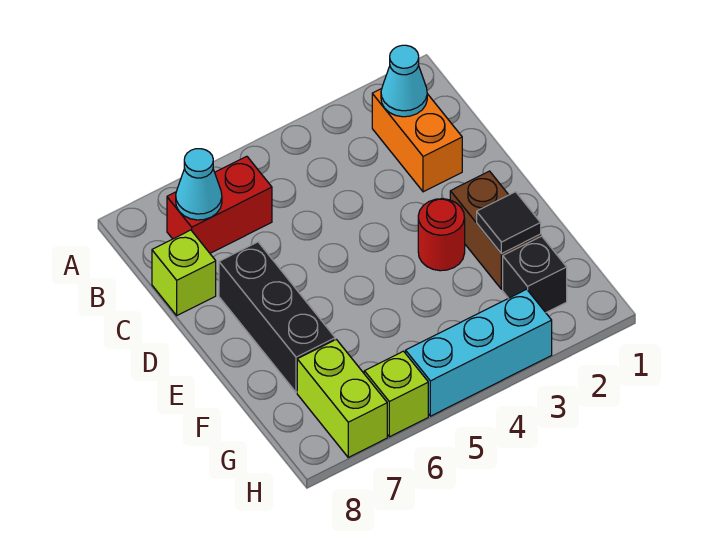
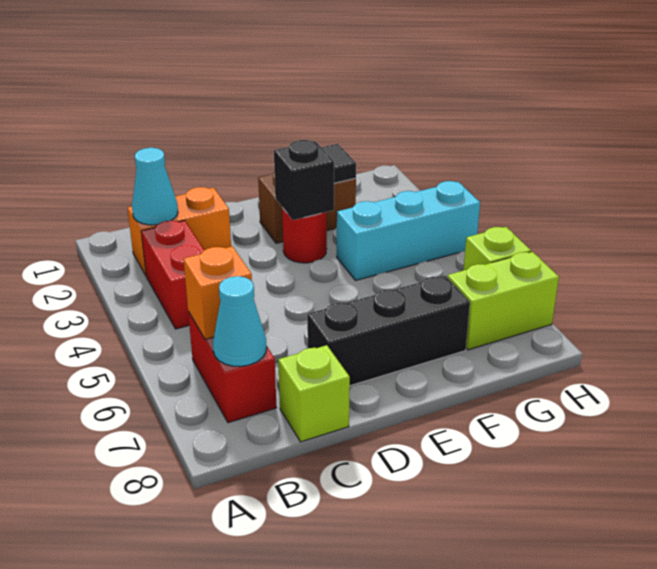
none -> red 1x2 brick [141,221,204,329]
none -> orange 1x1 brick [183,246,252,339]
black 1x1 brick [503,236,567,312] -> black 1x1 brick moved to [274,140,334,220]
cyan 1x3 brick [406,289,552,416] -> cyan 1x3 brick turned to [337,181,480,280]

